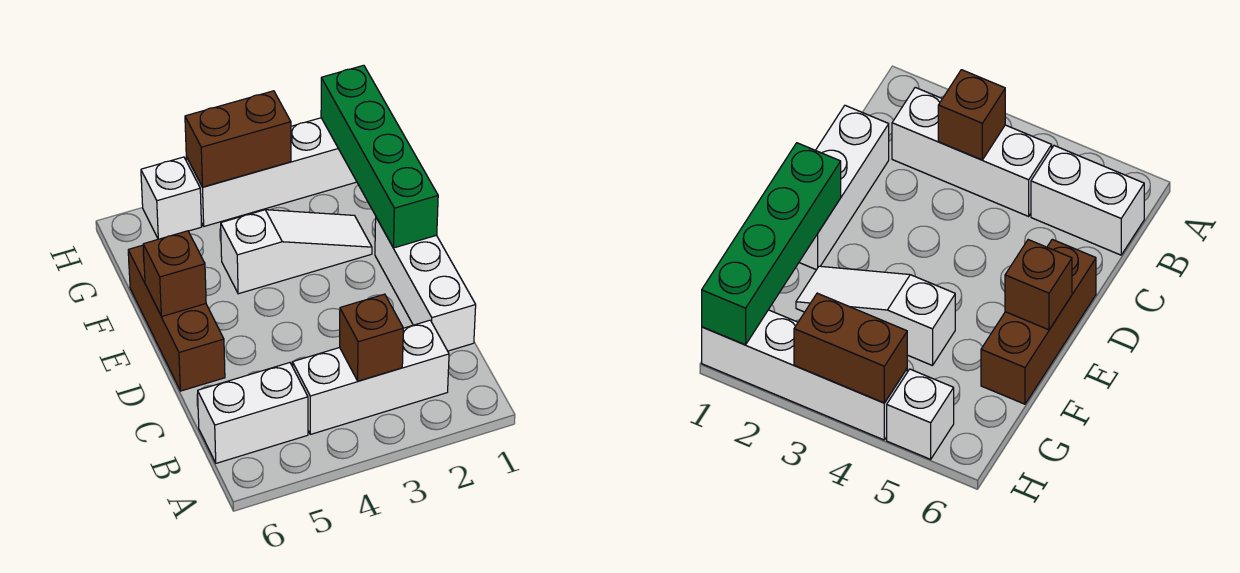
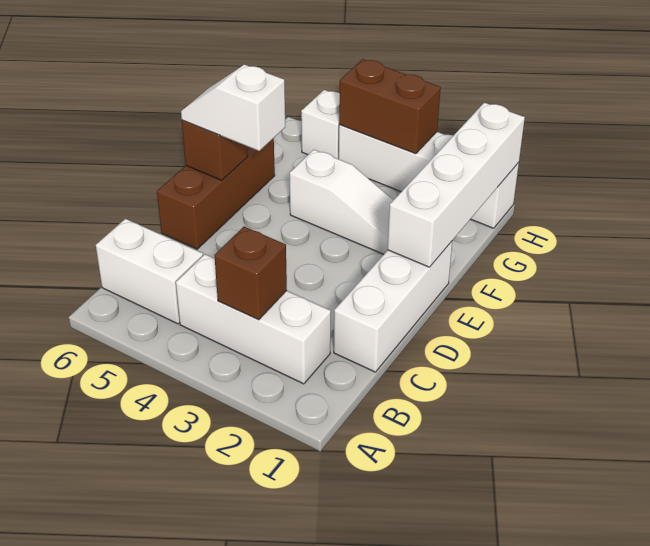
green 1x4 brick [321,65,438,248] -> white 1x4 brick [388,103,525,267]
none -> white 1x2 slope [181,65,285,151]

